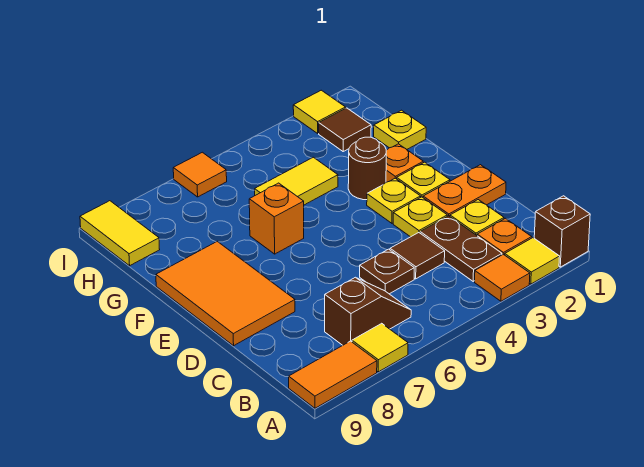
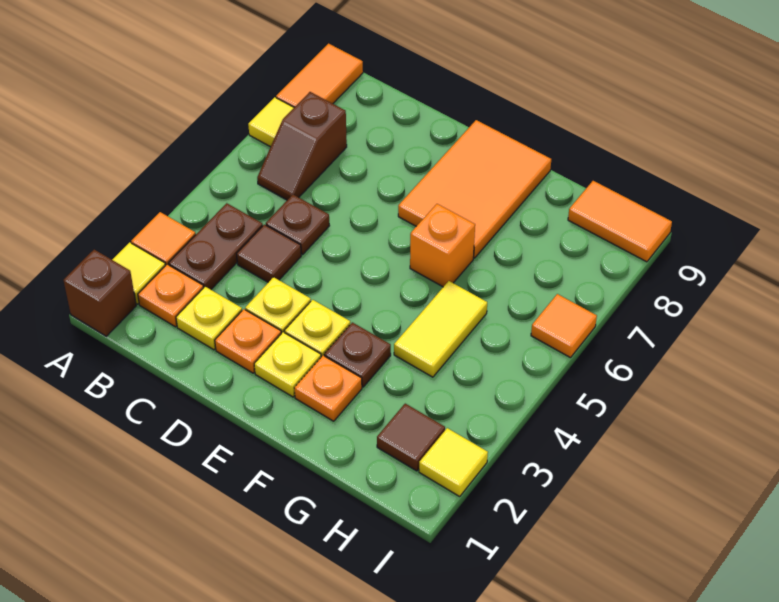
brown 1x2 plate [420,216,502,281] -> brown 1x2 plate turned to [169,203,263,290]
orange 1x2 plate [423,165,506,216] -> orange 1x1 plate [215,309,281,373]
orange 2x3 tile [156,241,295,346] -> orange 2x3 tile turned to [398,120,551,258]
brown 1x1 round brick [348,137,386,200] -> brown 1x1 plate [324,322,391,387]
yellow 1x1 plate [374,110,426,149] -> none
yellow 1x2 tile [80,201,160,266] -> orange 1x2 tile [568,181,672,262]

